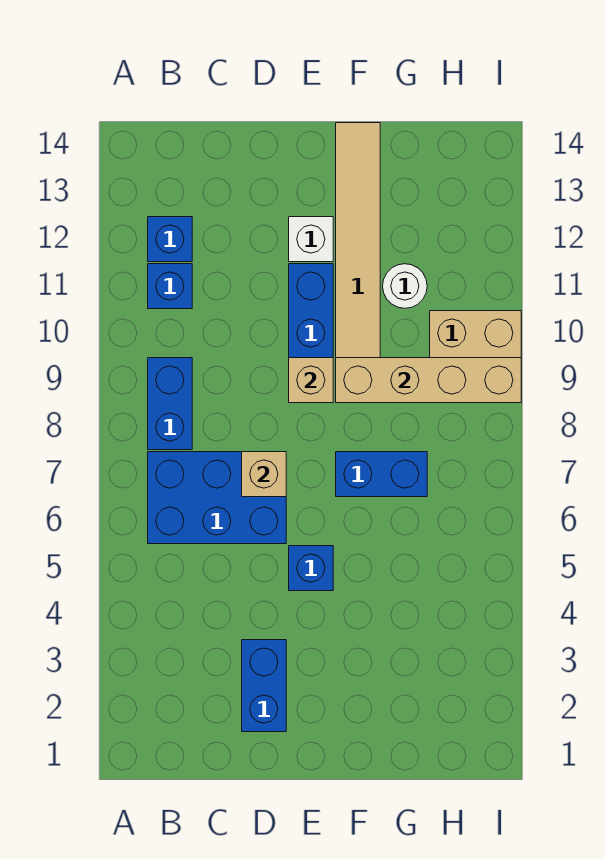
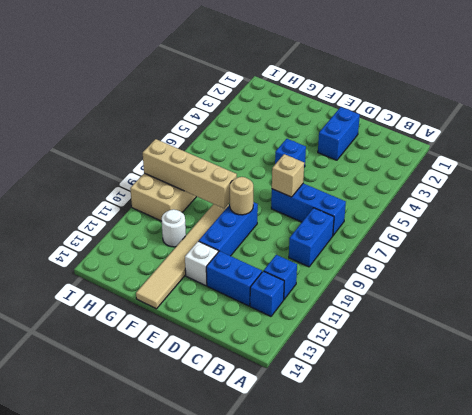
blue 2x3 brick [148,452,286,544] -> blue 1x3 brick [271,183,346,235]
tan 1x1 brick [289,358,333,403] -> tan 1x1 round brick [230,177,253,215]
blue 1x2 brick [336,452,427,497] -> blue 1x2 brick moved to [206,251,262,306]

